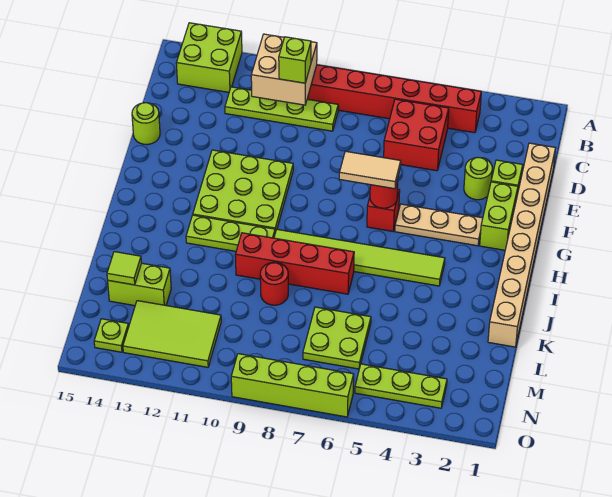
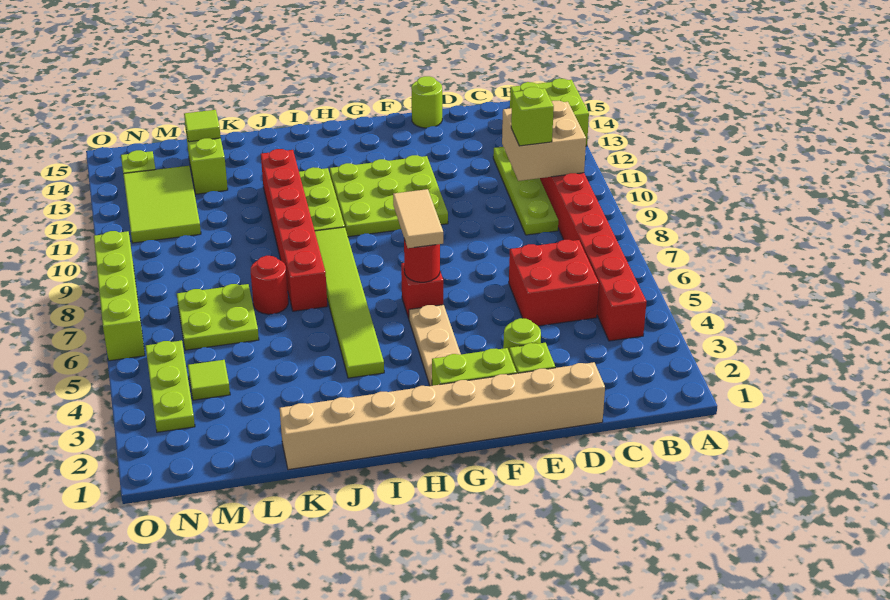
red 1x4 brick [235,233,354,294] -> red 1x6 brick [261,149,327,311]
red 1x1 round brick [260,262,288,305] -> red 1x1 round brick moved to [251,256,288,314]
none -> lime 1x1 tile [188,360,230,400]

